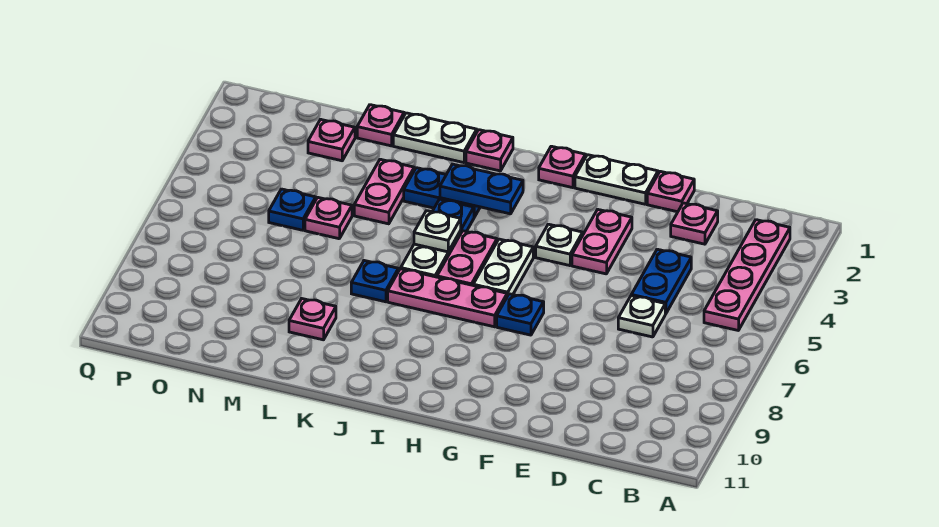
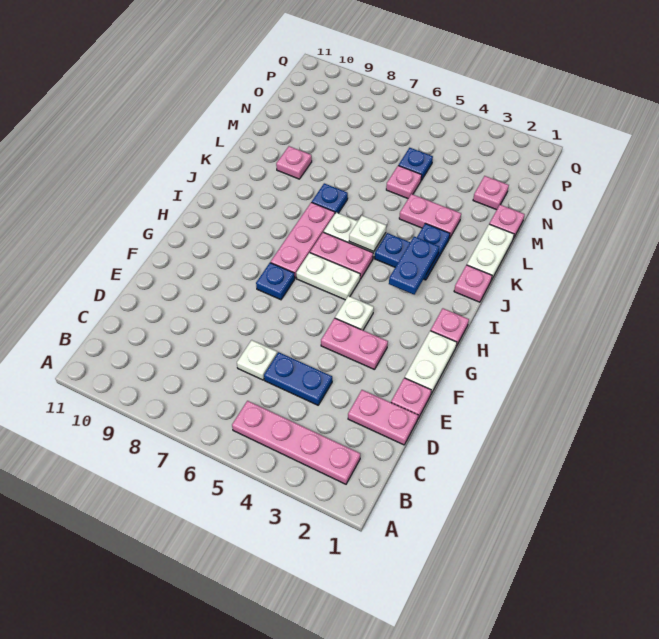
pink 1x1 plate [671,203,718,244] -> pink 1x2 plate [348,390,418,445]

